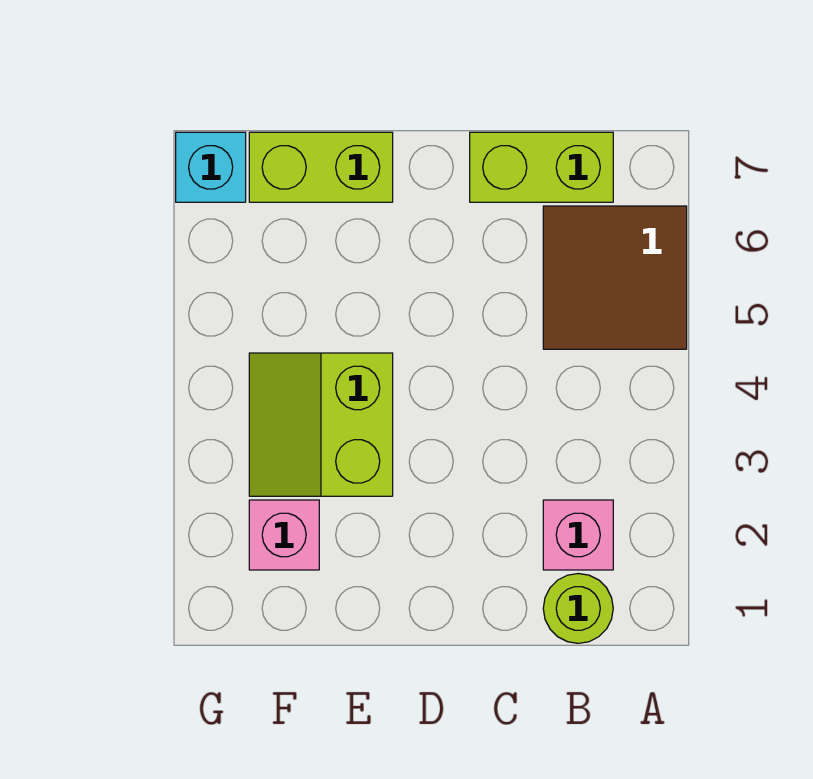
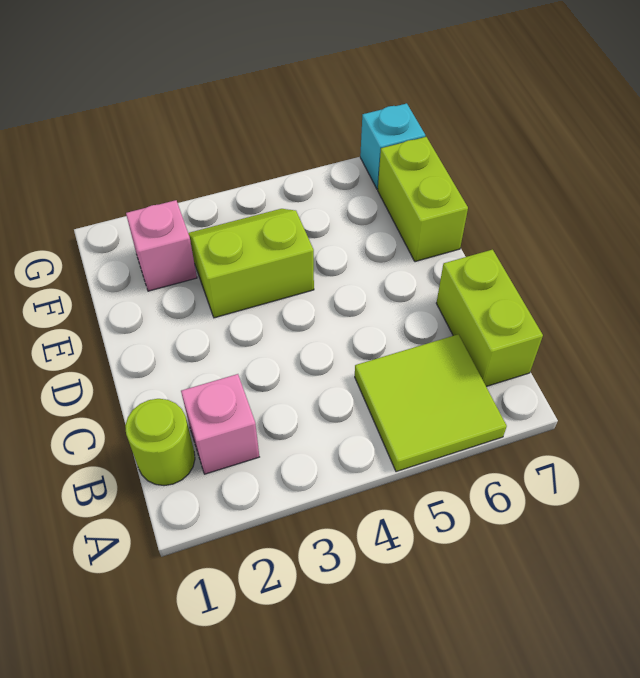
brown 2x2 tile [543,206,687,349] -> lime 2x2 tile [355,334,507,472]

